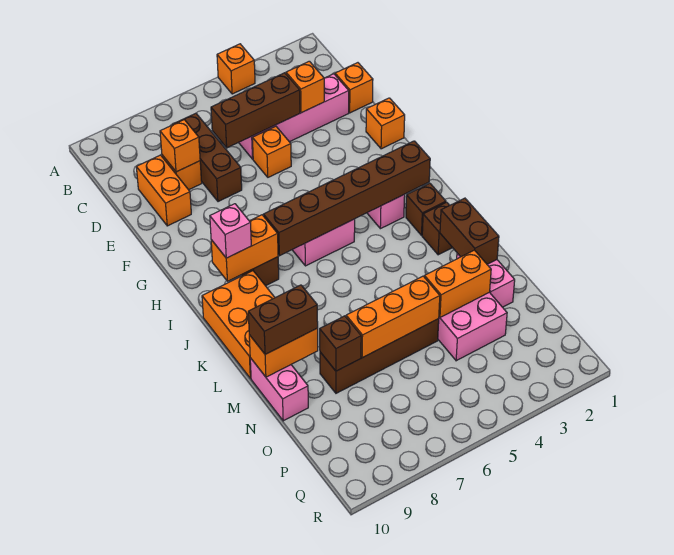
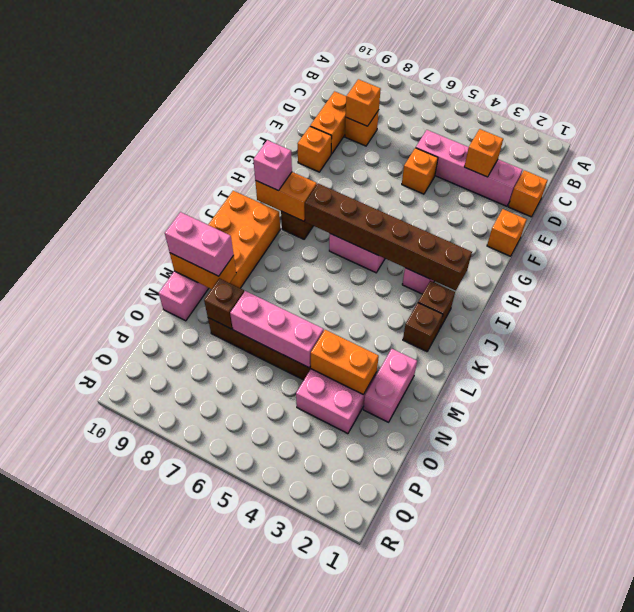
orange 1x1 brick [217,44,255,94] -> orange 1x1 brick moved to [298,127,332,172]
brown 1x3 brick [172,113,242,202] -> none
brown 1x3 brick [211,73,300,148] -> none
brown 1x2 brick [440,198,499,264] -> none
brown 1x2 brick [248,285,318,354] -> pink 1x2 brick [165,212,234,276]
orange 1x3 brick [346,276,440,358] -> pink 1x3 brick [230,291,324,368]

